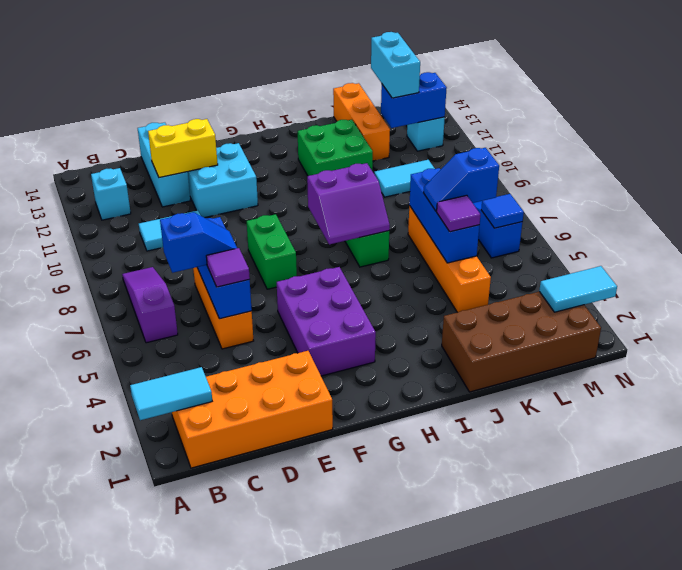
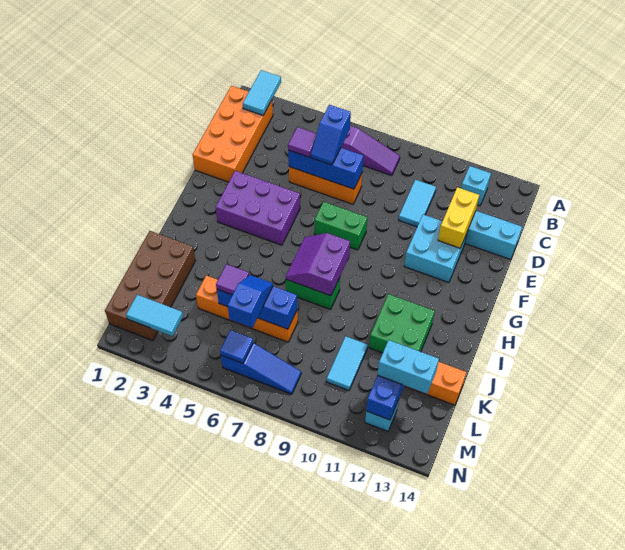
cyan 1x2 tile [539,266,617,312] -> cyan 1x2 tile turned to [126,295,183,336]

